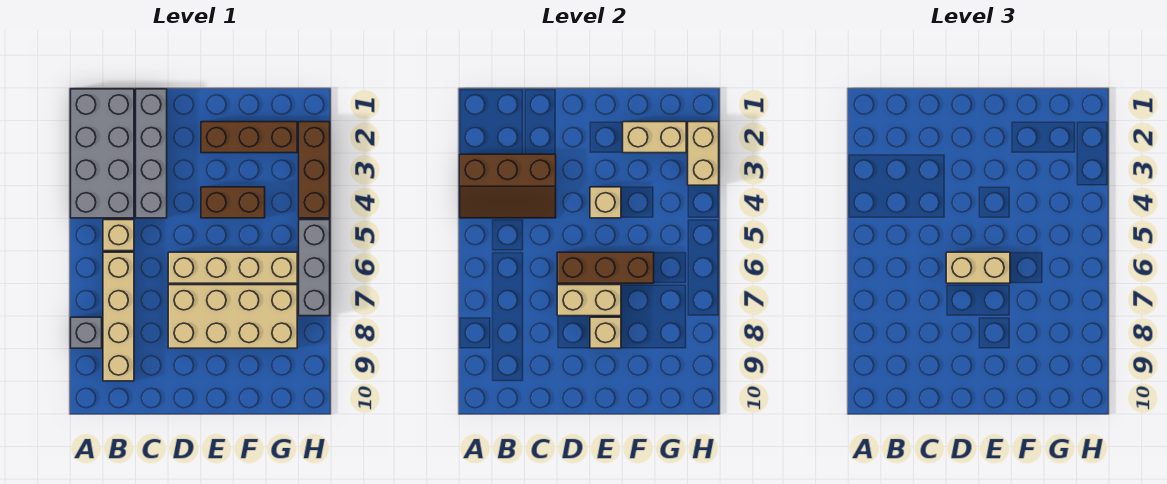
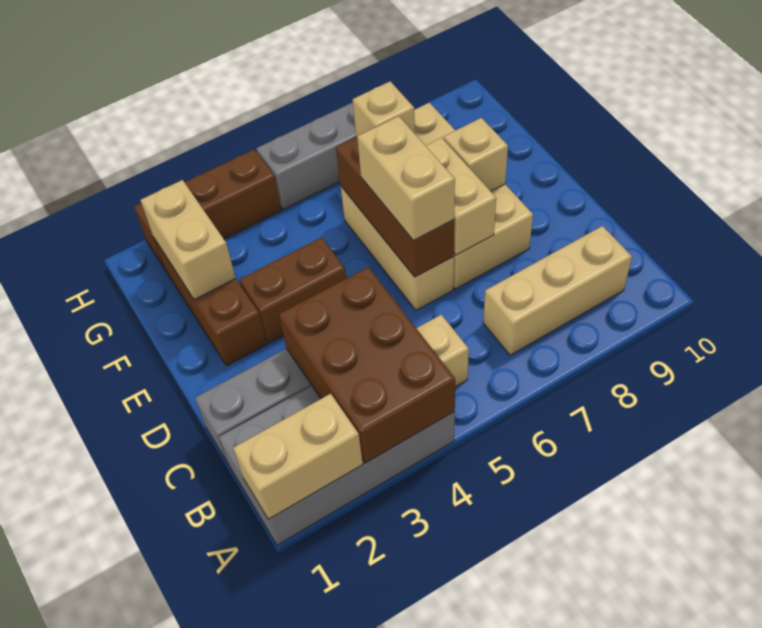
brown 2x3 slope [460,154,556,218] -> brown 2x3 brick [279,267,455,463]
grey 1x1 brick [71,317,102,348] -> none
tan 1x4 brick [103,252,134,381] -> tan 1x3 brick [483,226,632,355]
tan 1x4 brick [168,252,297,283] -> tan 1x3 brick [341,187,454,310]
brown 1x2 brick [201,187,265,218] -> brown 1x2 brick turned to [239,237,346,343]
tan 1x1 brick [590,187,621,218] -> tan 1x1 brick moved to [353,81,415,137]
tan 1x2 brick [688,122,719,185] -> tan 1x2 brick moved to [233,394,363,519]

